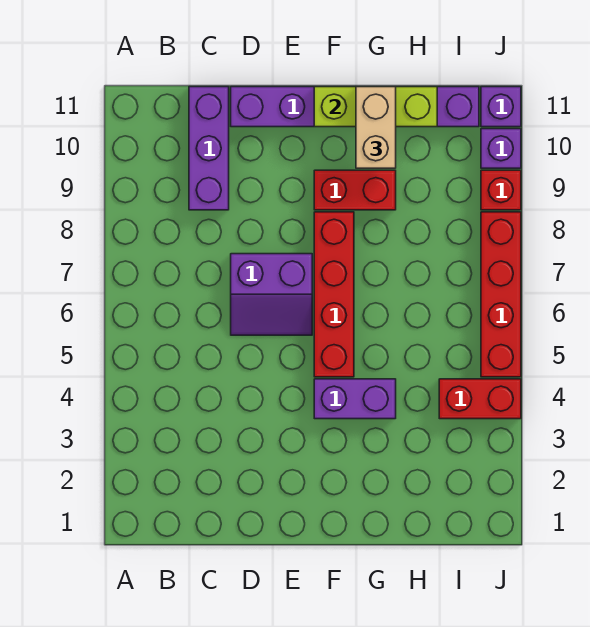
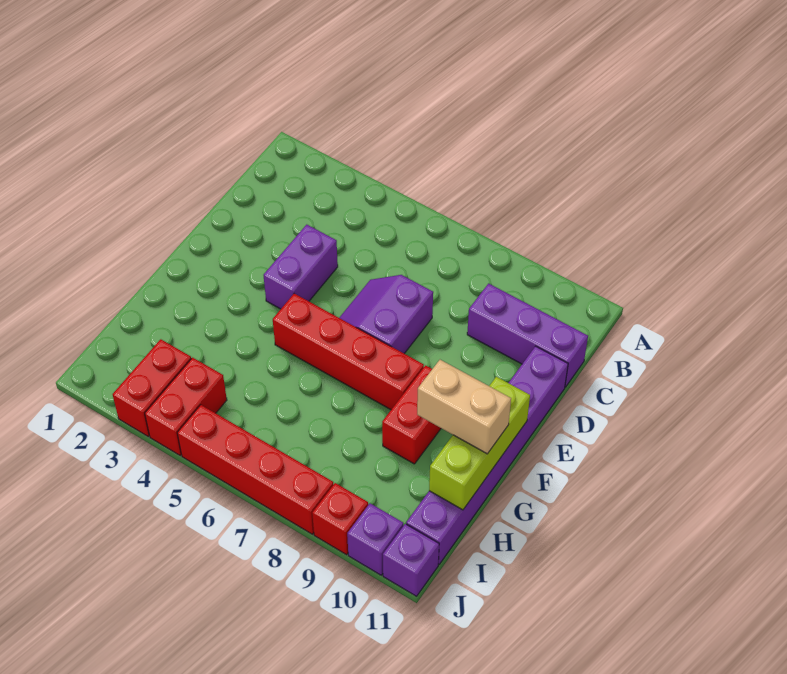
purple 1x2 brick [314,379,396,419] -> purple 1x2 brick moved to [264,225,338,309]
none -> red 1x2 brick [113,339,191,437]

